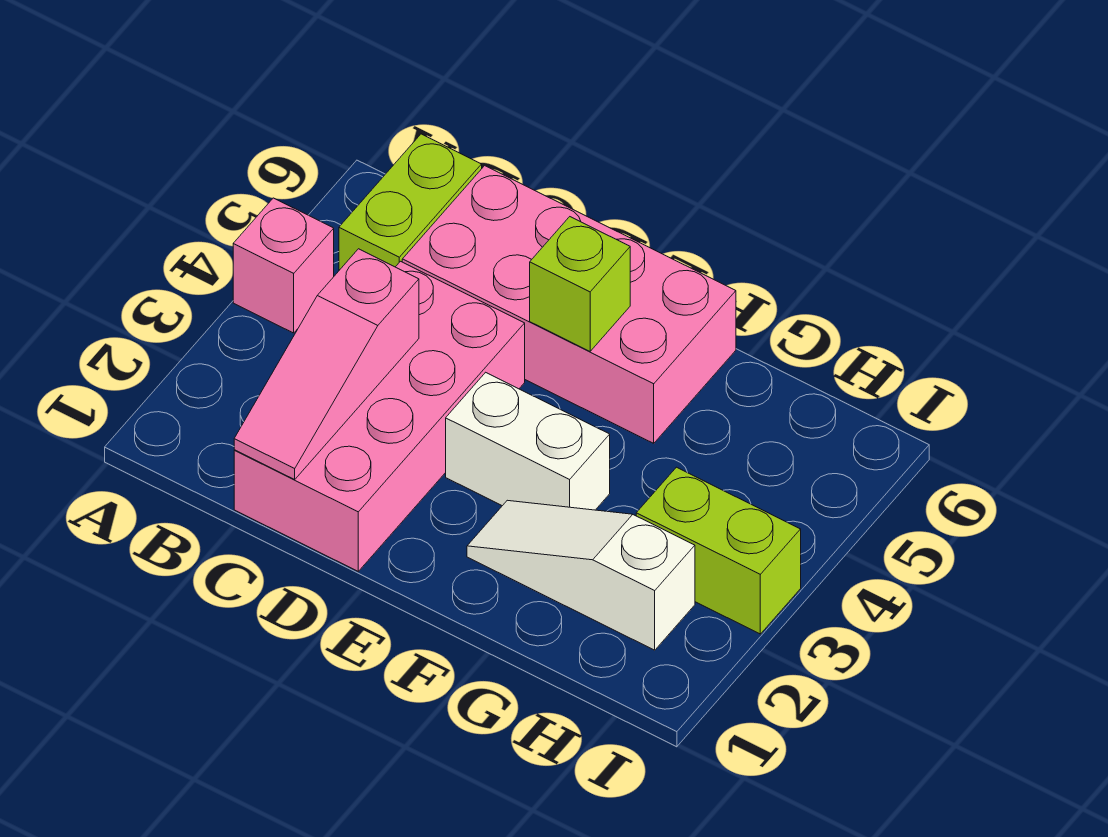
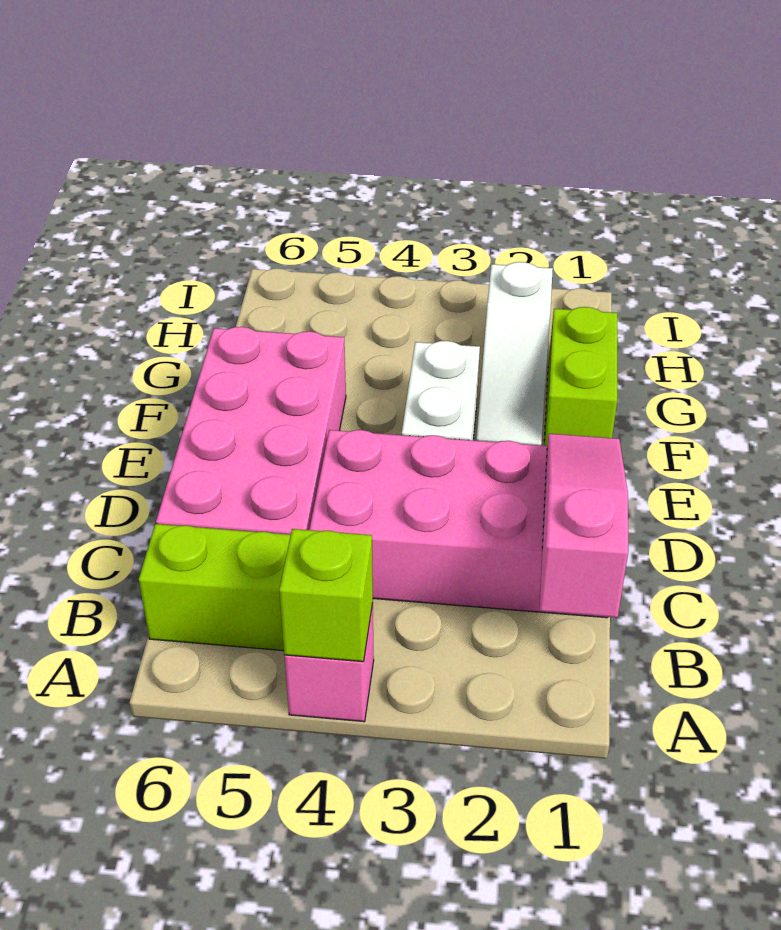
pink 1x3 slope [234,249,419,479] -> pink 1x3 slope turned to [539,434,628,618]
lime 1x1 brick [530,217,630,351] -> lime 1x1 brick moved to [279,529,373,662]
lime 1x2 brick [636,467,801,634] -> lime 1x2 brick moved to [544,307,617,446]

